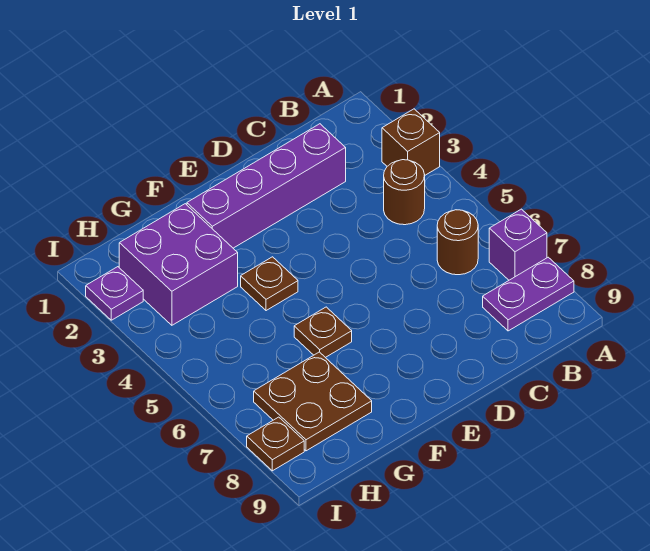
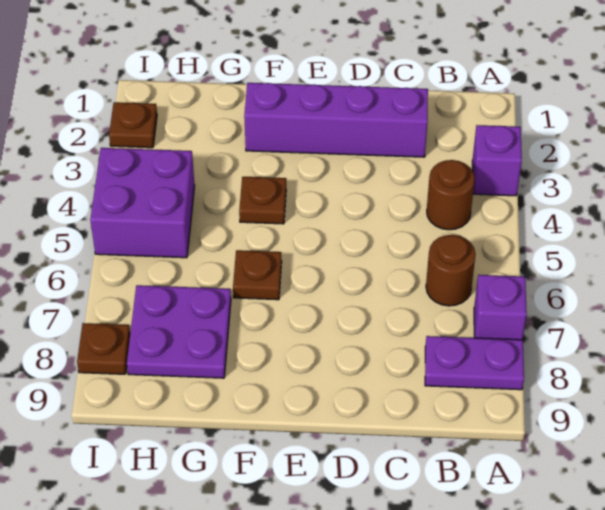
brown 1x1 brick [382,109,440,175] -> purple 1x1 brick [472,125,522,196]
purple 2x2 brick [119,204,238,325] -> purple 2x2 brick moved to [90,148,195,258]
brown 2x2 plate [254,352,372,451] -> purple 2x2 plate [127,285,231,378]
purple 1x1 plate [86,267,143,320] -> brown 1x1 plate [109,102,157,148]

